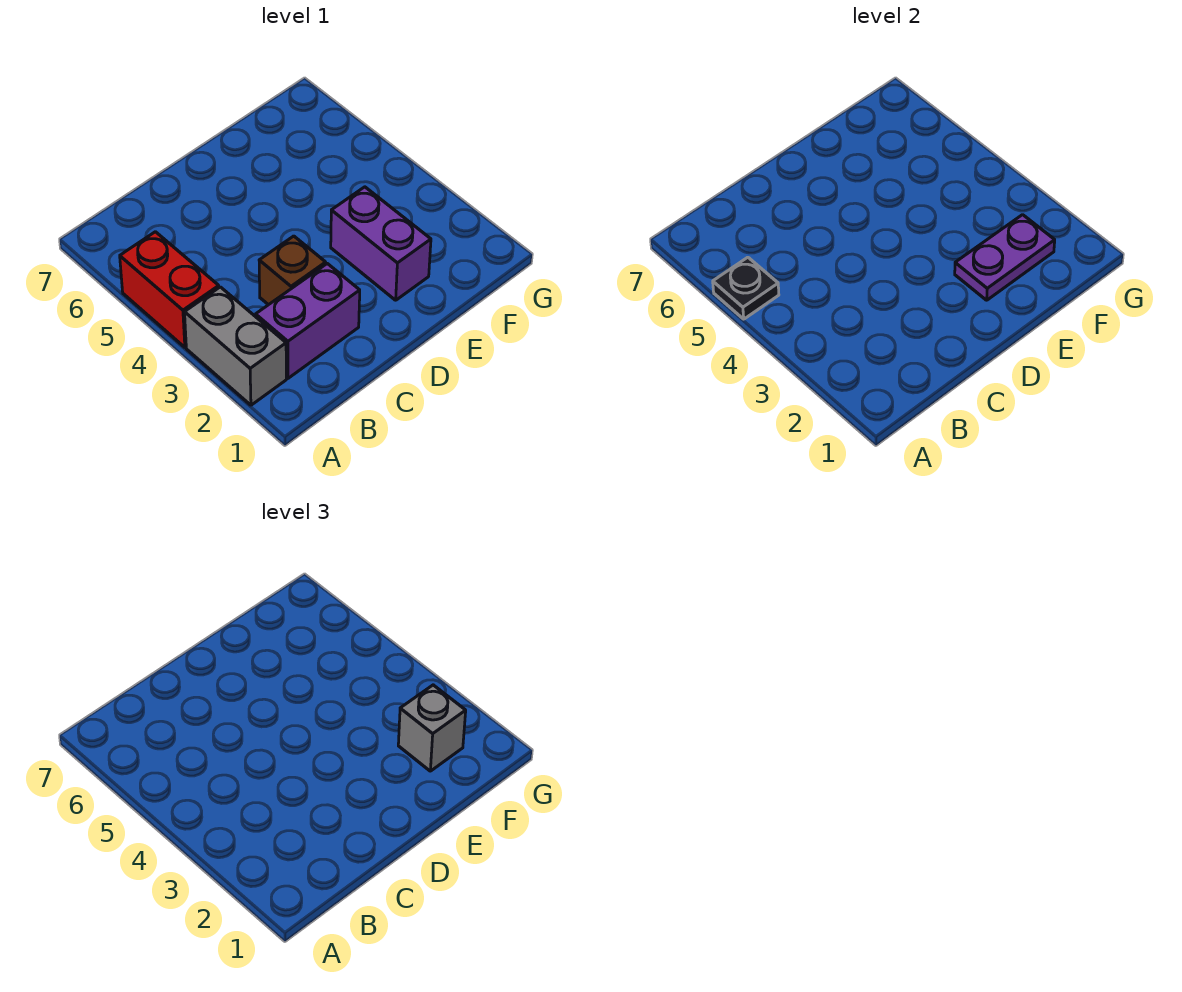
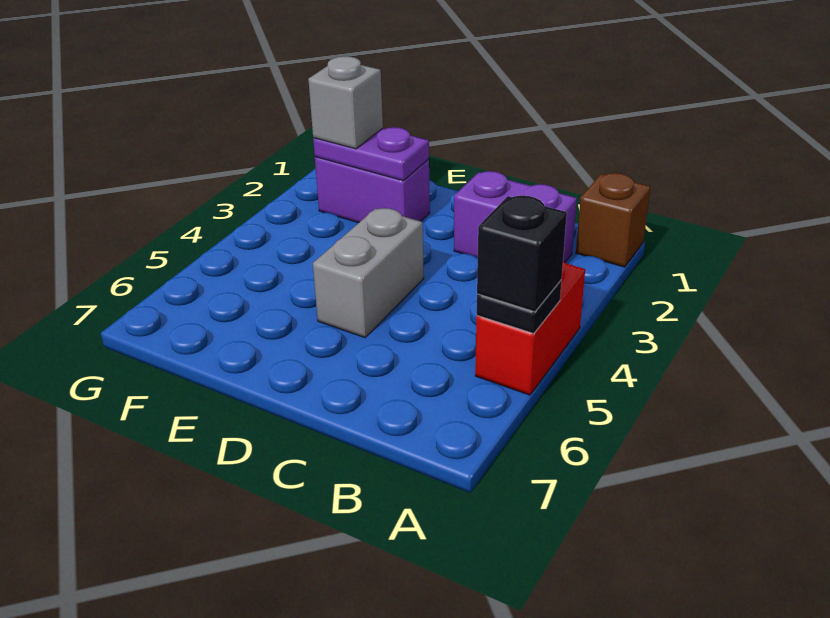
grey 1x2 brick [185,287,286,405] -> grey 1x2 brick moved to [313,208,424,338]
none -> black 1x1 brick [477,196,567,312]
brown 1x1 brick [259,236,326,305] -> brown 1x1 brick moved to [576,173,650,267]
purple 1x2 brick [331,187,431,300] -> purple 1x2 brick turned to [315,157,430,223]

